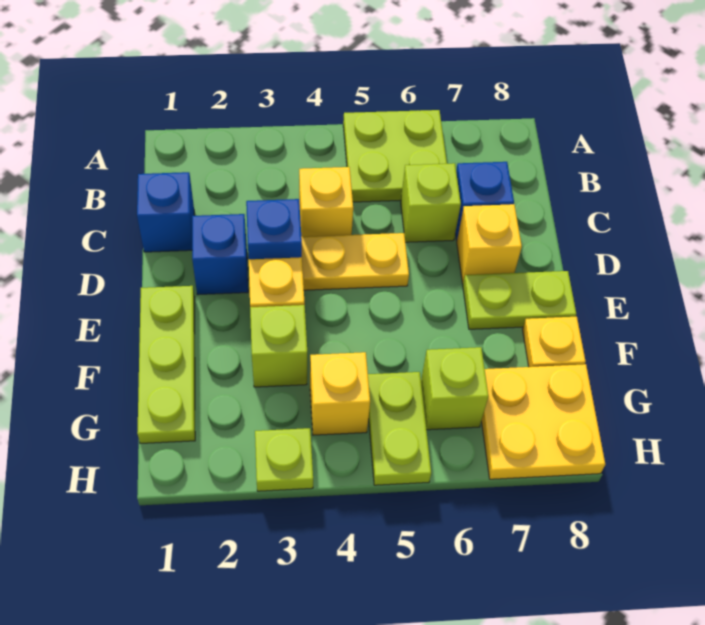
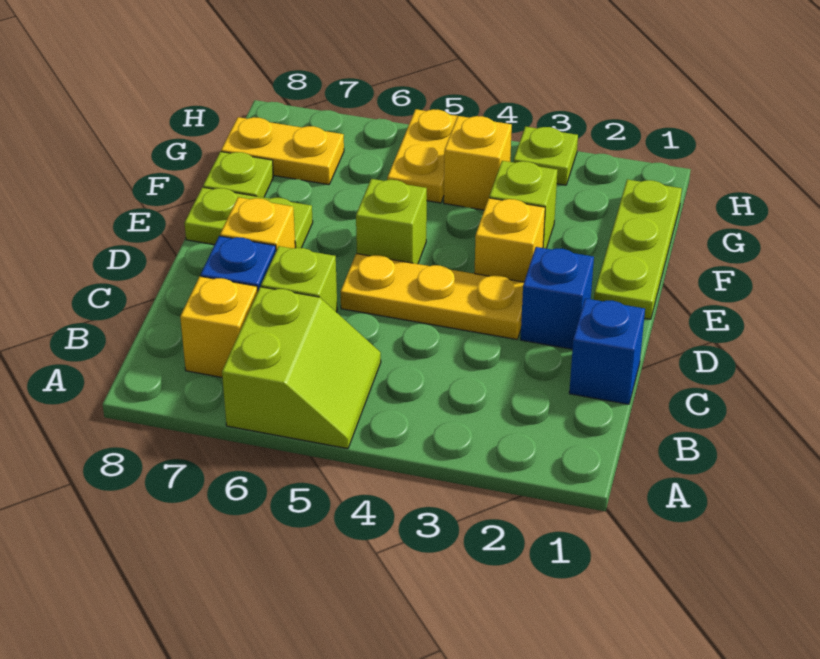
lime 2x2 plate [343,110,447,202] -> lime 2x2 slope [222,287,381,449]
yellow 1x1 brick [299,167,353,237] -> yellow 1x1 brick moved to [180,276,258,377]
blue 1x1 brick [246,199,302,259] -> none
yellow 1x1 plate [522,317,586,367] -> lime 1x1 plate [203,152,273,197]
lime 1x2 plate [368,372,431,485] -> yellow 1x2 plate [387,109,457,203]
lime 1x1 brick [421,347,488,430] -> lime 1x1 brick moved to [356,179,427,264]
yellow 2x2 plate [481,364,605,479] -> yellow 1x2 plate [221,117,344,185]

